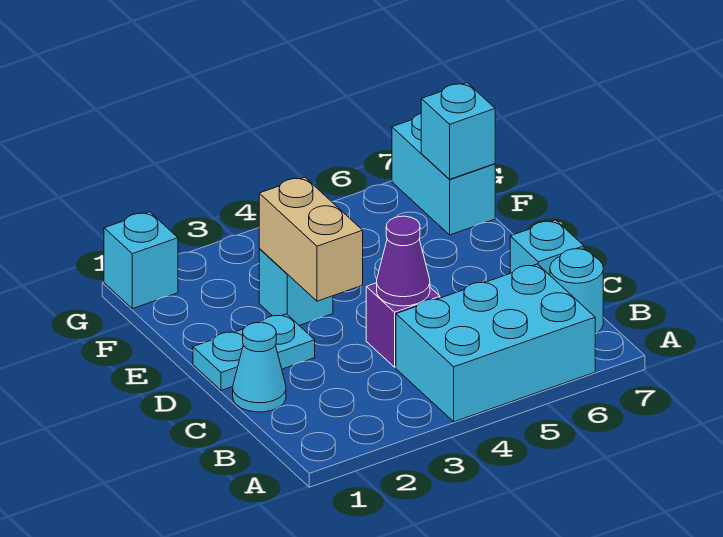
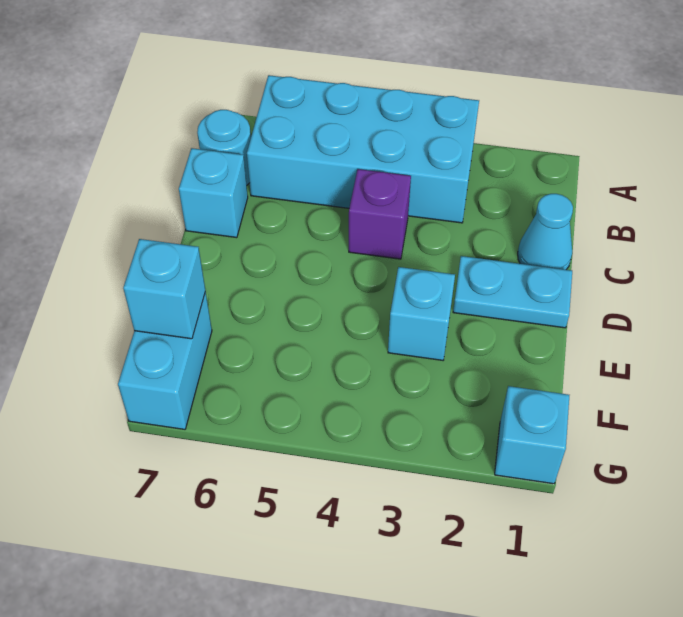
cyan 2x3 brick [396,264,595,422] -> cyan 2x4 brick [247,75,479,223]
purple 1x1 cone [377,216,430,306] -> none
tan 1x2 brick [259,177,363,301] -> none

